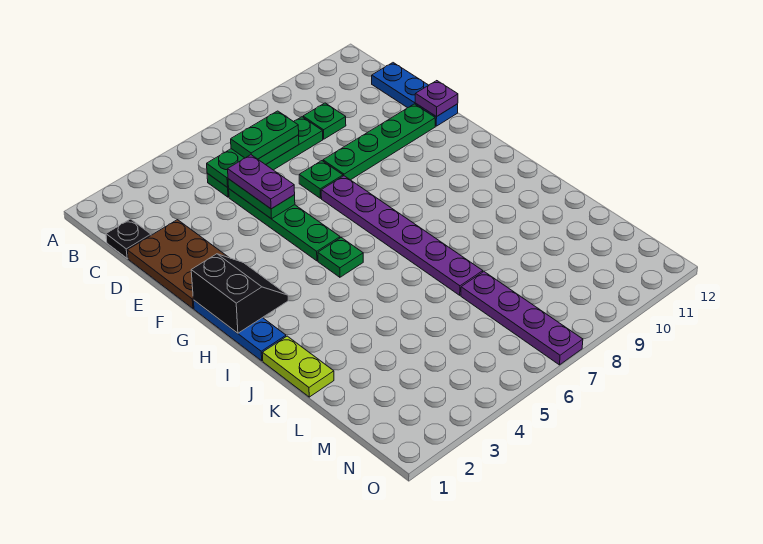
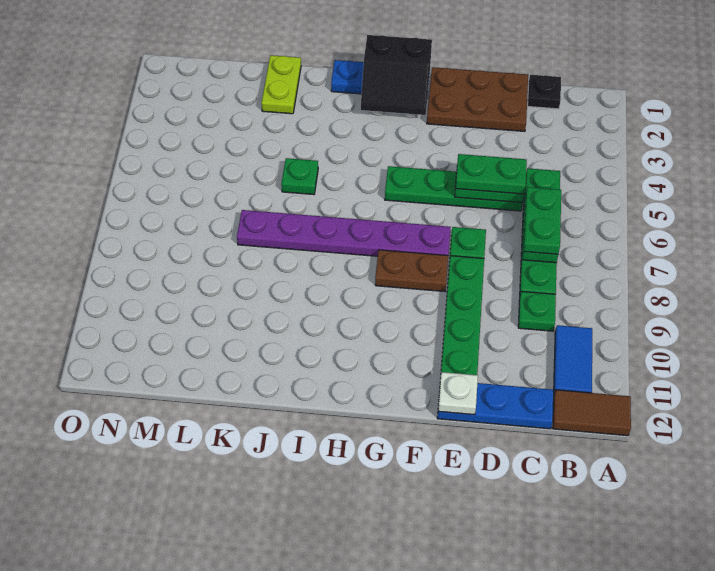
none -> brown 1x2 tile [553,390,631,436]
none -> blue 1x2 tile [554,325,592,393]
purple 1x2 plate [228,155,295,209] -> green 1x2 plate [455,154,527,194]
purple 1x1 plate [415,81,458,117] -> white 1x1 plate [438,372,478,415]
none -> brown 1x2 plate [375,250,448,292]
green 1x1 plate [318,238,363,277] -> green 1x1 plate moved to [281,158,318,195]
lime 1x2 plate [262,336,334,397] -> lime 1x2 plate turned to [261,55,301,114]
purple 1x4 plate [461,272,583,365] -> none

